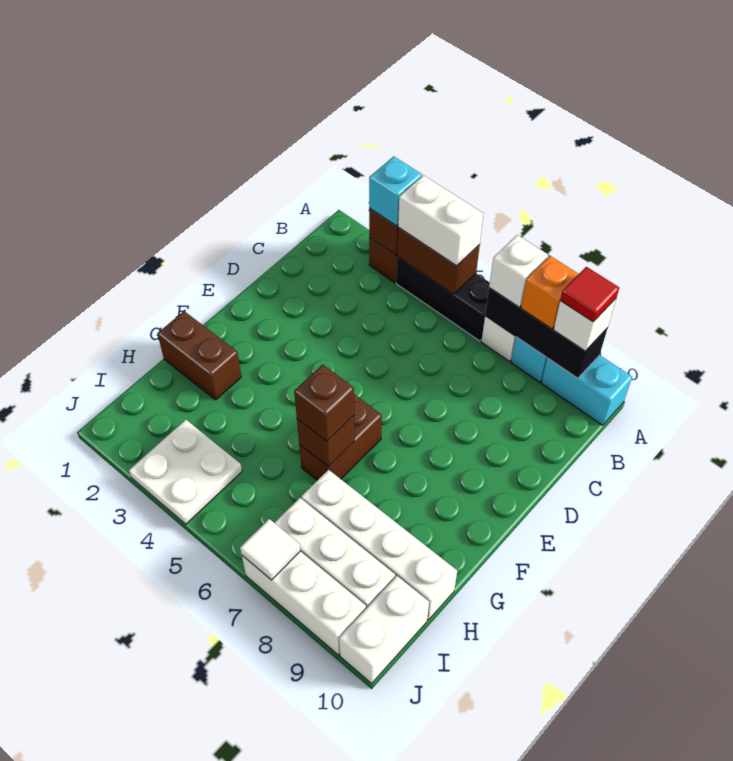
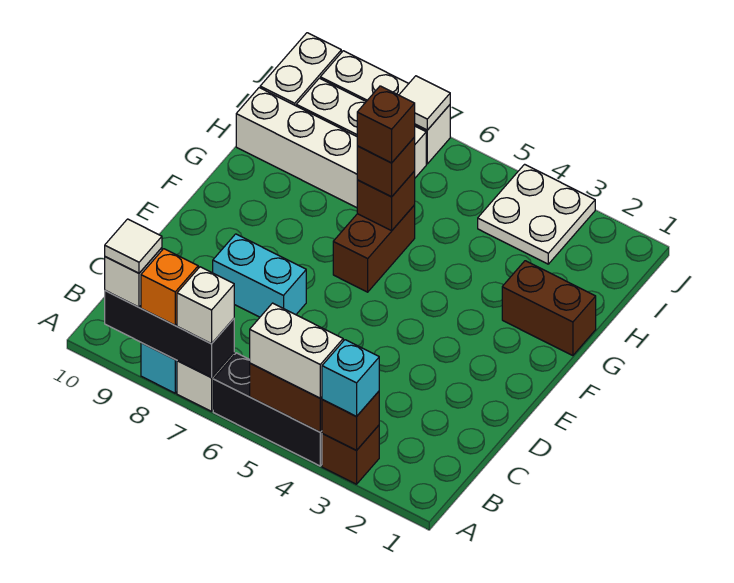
cyan 1x2 brick [542,355,632,425] -> cyan 1x2 brick moved to [213,234,306,317]
red 1x1 tile [560,267,619,322] -> white 1x1 tile [105,219,162,273]
none -> brown 1x1 brick [357,86,415,163]

